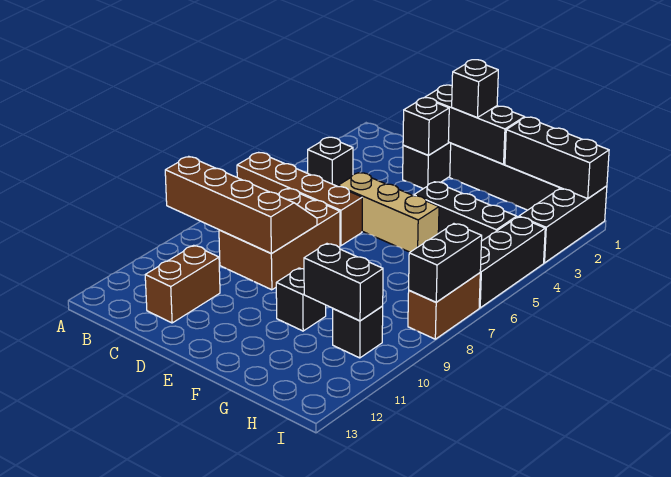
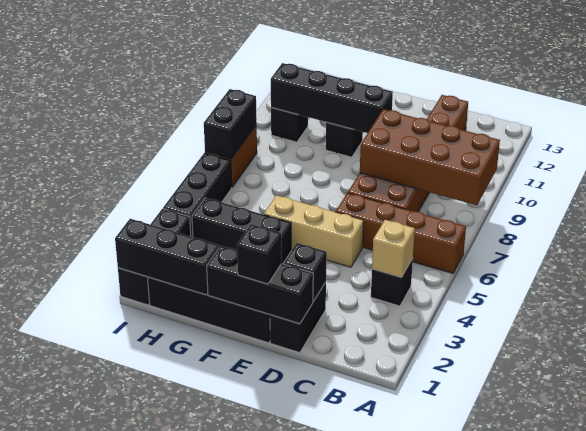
brown 2x4 slope [165,156,317,253] -> brown 2x4 brick [360,109,500,205]
none -> tan 1x1 brick [372,220,415,277]
black 1x2 brick [304,244,383,321] -> black 1x4 brick [271,63,393,133]

